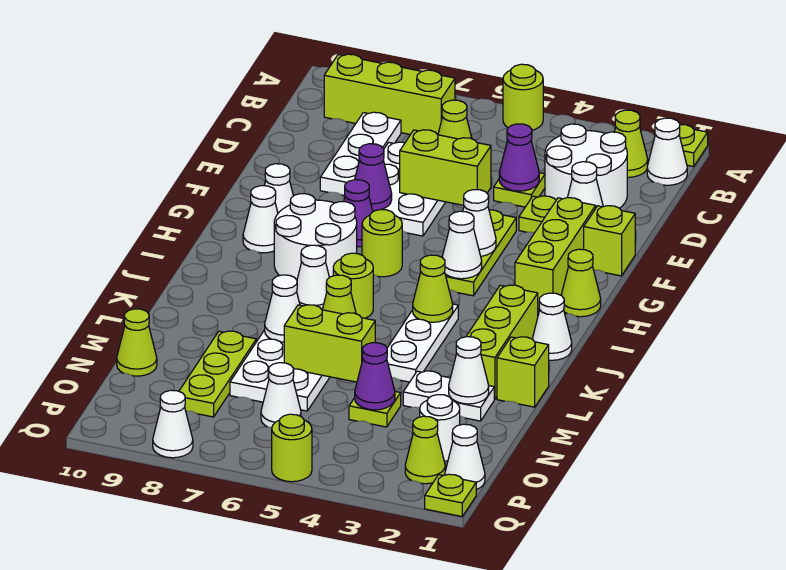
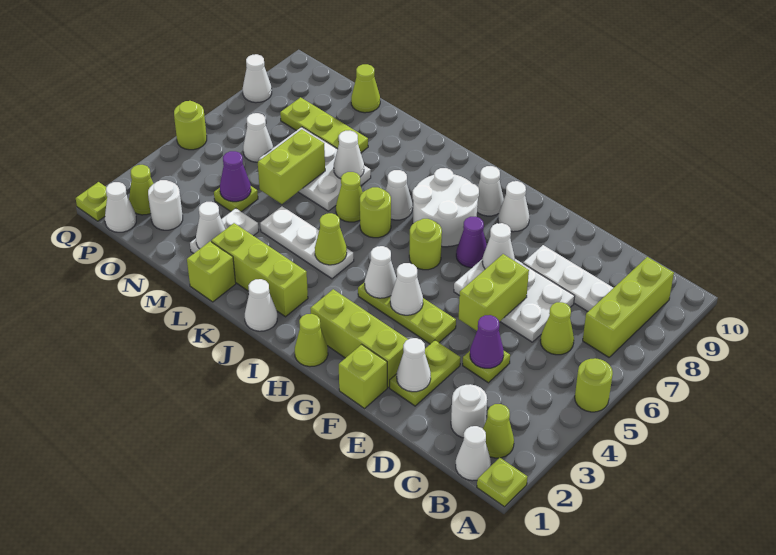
white 2x2 round brick [545,124,627,208] -> white 1x1 round brick [451,384,487,438]
purple 1x1 cone [355,144,392,211] -> white 1x1 cone [482,223,515,269]

